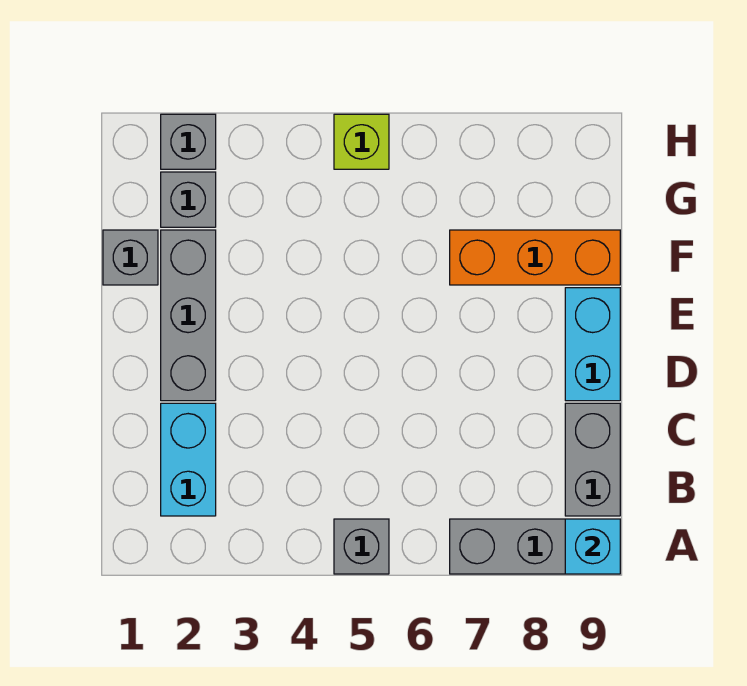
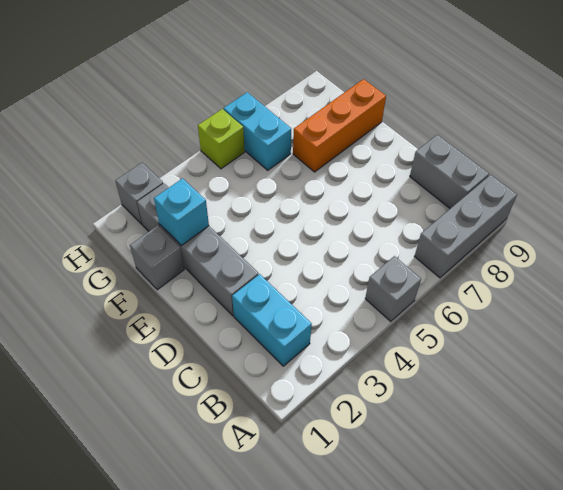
cyan 1x1 brick [565,519,620,574] -> cyan 1x1 brick moved to [154,178,209,246]
cyan 1x2 brick [565,288,620,401] -> cyan 1x2 brick moved to [224,92,291,170]

